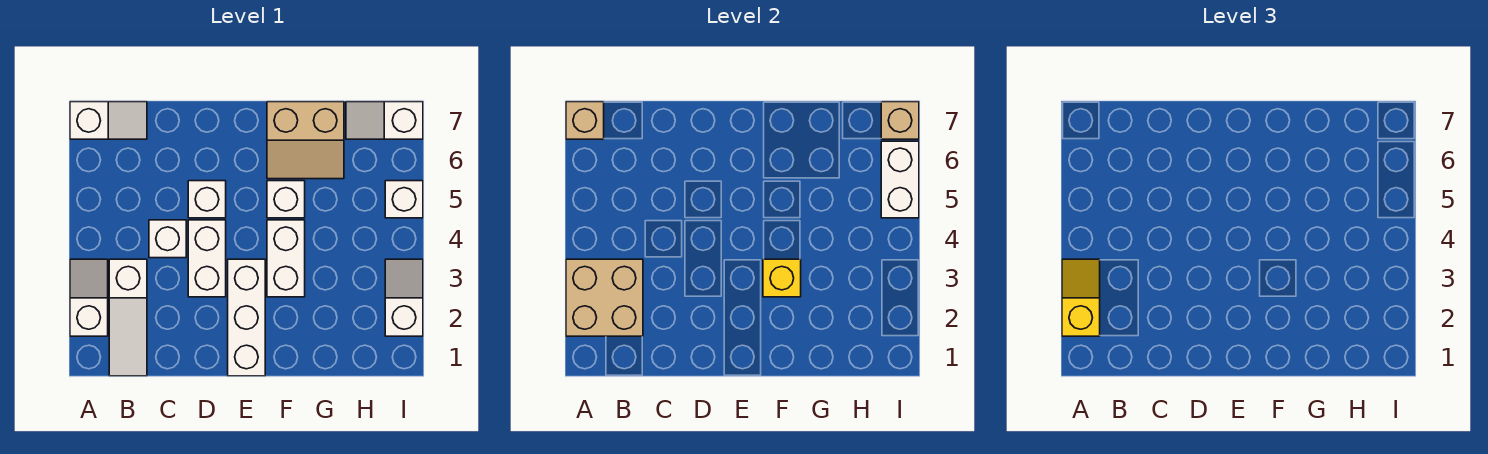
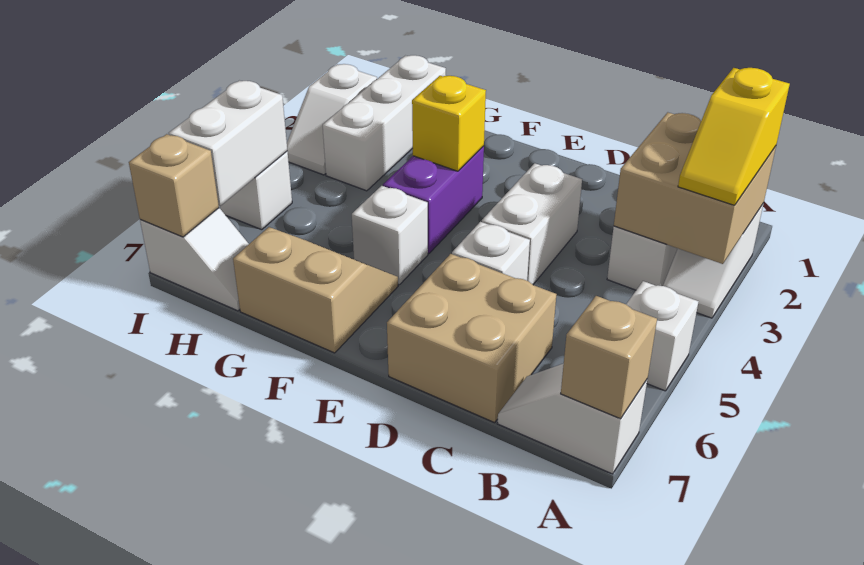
white 1x1 brick [149,220,186,258] -> white 1x1 brick moved to [626,281,699,391]
none -> tan 2x2 brick [387,254,557,423]
white 1x3 brick [228,259,265,376] -> white 1x3 brick moved to [323,55,446,191]
white 1x2 brick [267,220,305,297] -> purple 1x2 brick [383,146,484,253]

